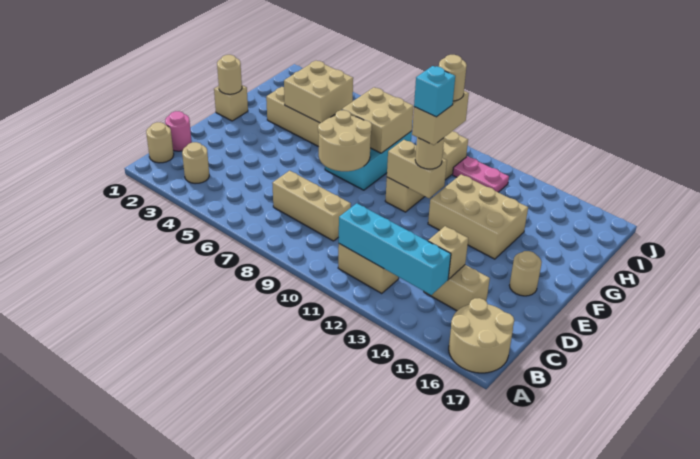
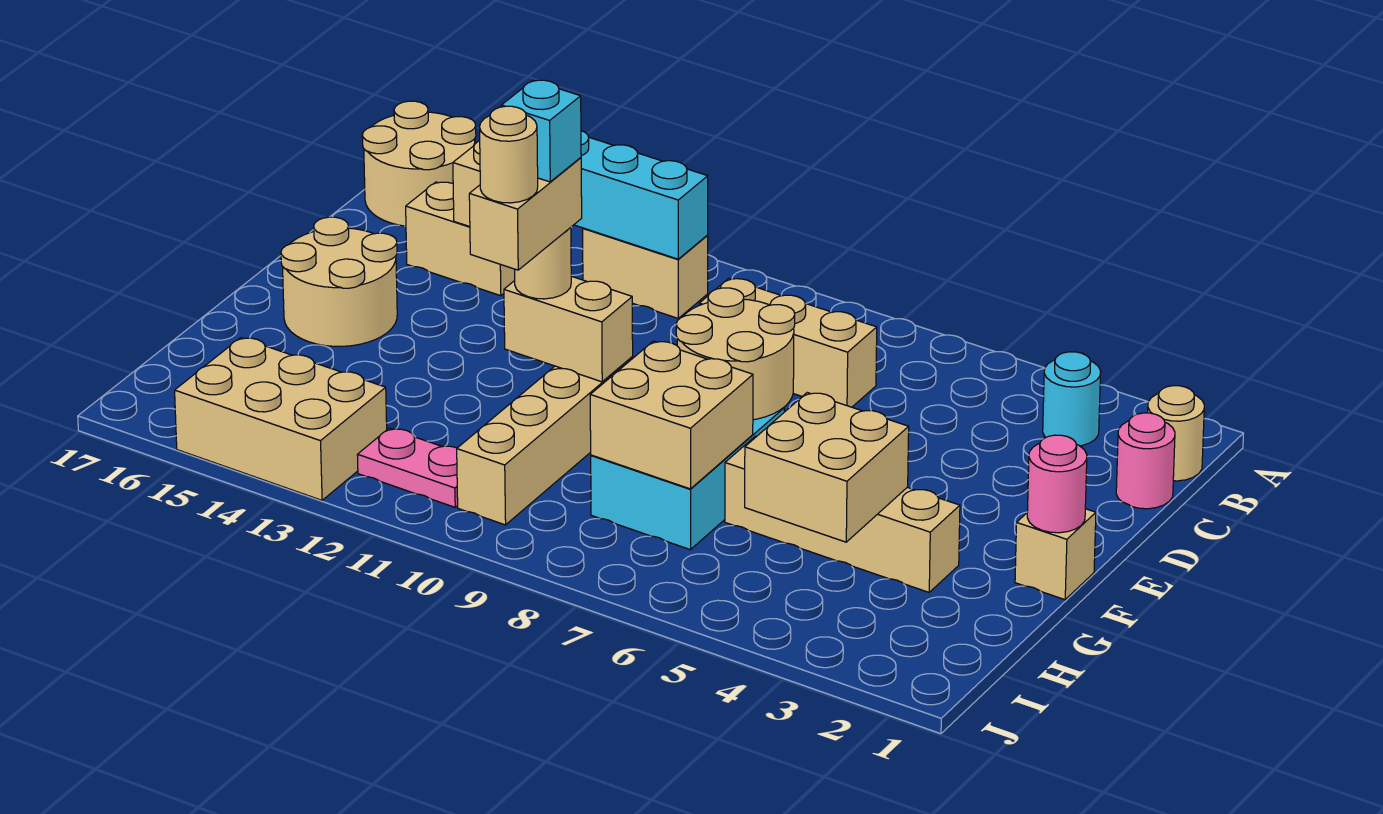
tan 1x1 round brick [182,142,209,184] -> cyan 1x1 round brick [1043,352,1101,446]
tan 1x1 round brick [510,251,542,296] -> tan 2x2 round brick [281,217,397,346]
tan 1x1 round brick [217,55,242,94] -> pink 1x1 round brick [1027,435,1087,533]
tan 2x3 brick [428,174,528,259] -> tan 2x3 brick moved to [175,338,387,500]

